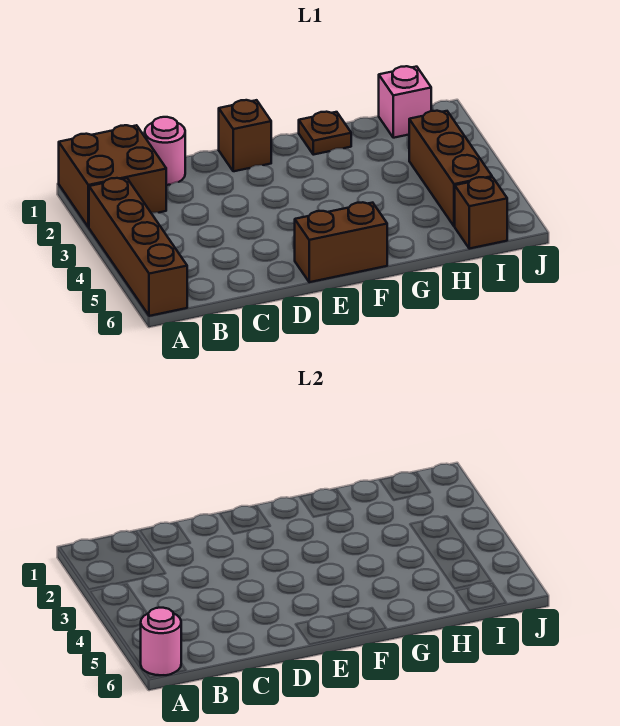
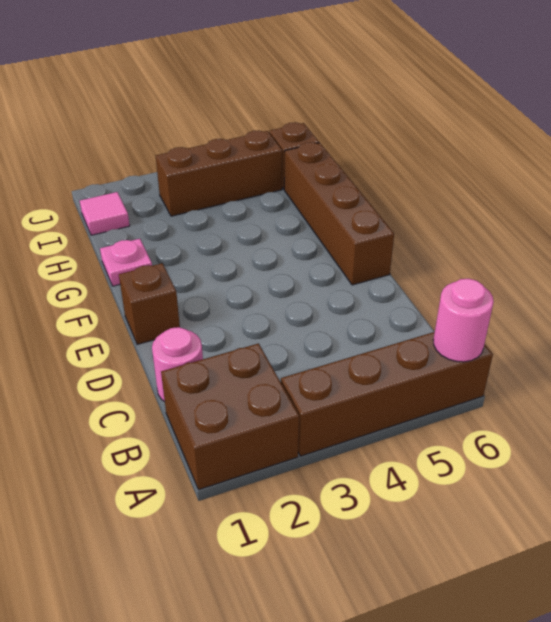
brown 1x2 brick [295,202,387,282] -> brown 1x4 brick [284,142,394,285]
brown 1x1 plate [299,112,351,155] -> pink 1x1 plate [100,239,152,286]
pink 1x1 brick [379,66,431,138] -> pink 1x1 tile [80,192,130,235]

